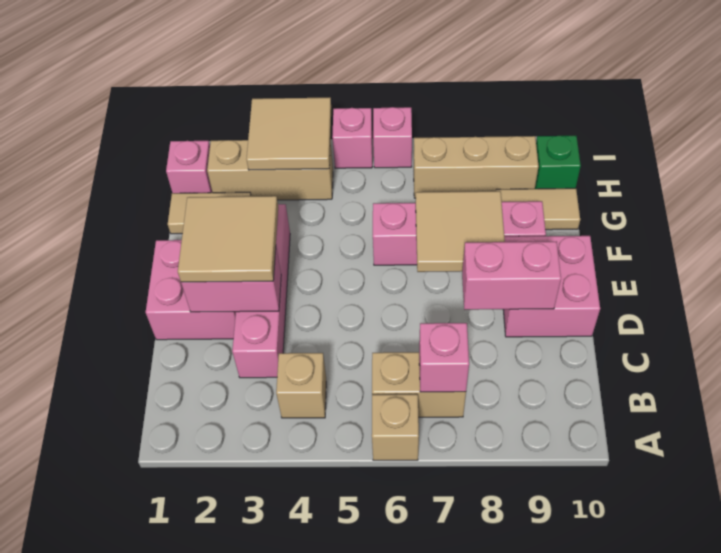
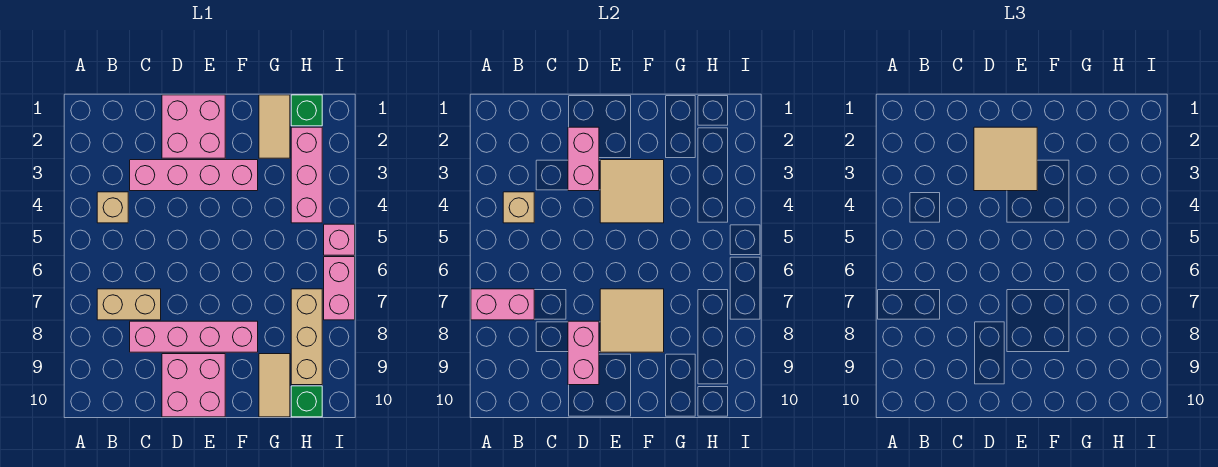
tan 1x1 brick [372,394,419,460] -> tan 1x1 brick moved to [503,192,534,223]
tan 1x2 brick [372,352,466,417] -> tan 1x2 brick turned to [97,289,161,320]
pink 1x1 brick [419,323,469,392] -> pink 1x2 brick [471,289,534,320]
pink 1x4 brick [373,201,546,265] -> pink 1x4 brick turned to [130,321,258,352]
pink 1x1 brick [166,141,213,193] -> green 1x1 brick [291,95,322,126]
tan 1x3 brick [207,140,333,200] -> pink 1x3 brick [291,127,322,223]
tan 2x2 tile [247,97,331,170] -> tan 2x2 tile moved to [600,160,664,223]
pink 1x1 brick [373,107,412,168] -> pink 1x2 brick [324,257,355,320]

